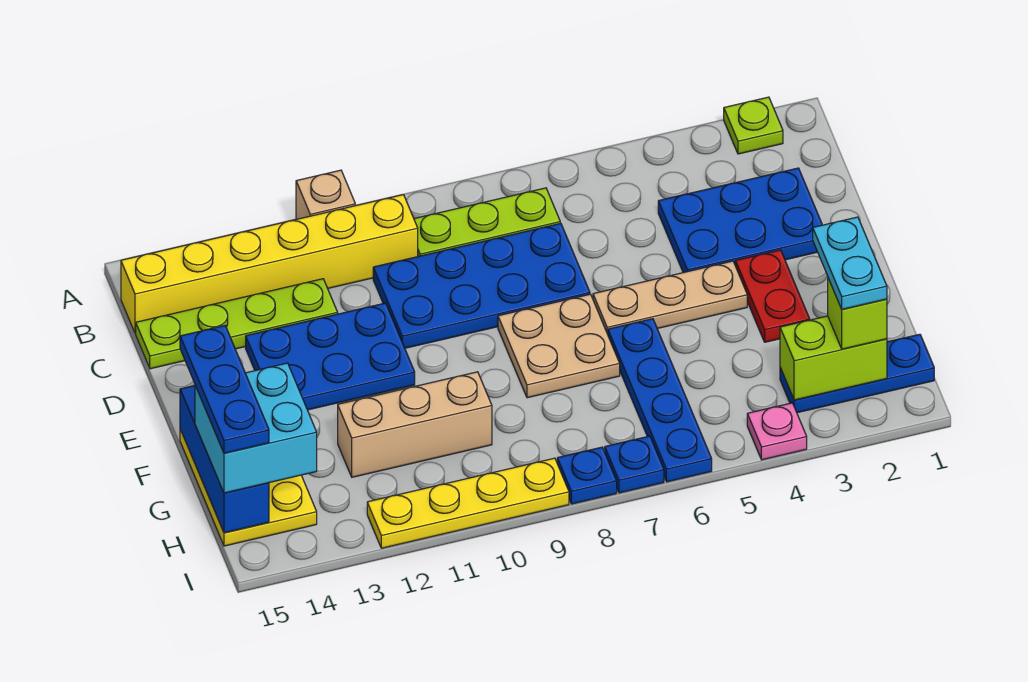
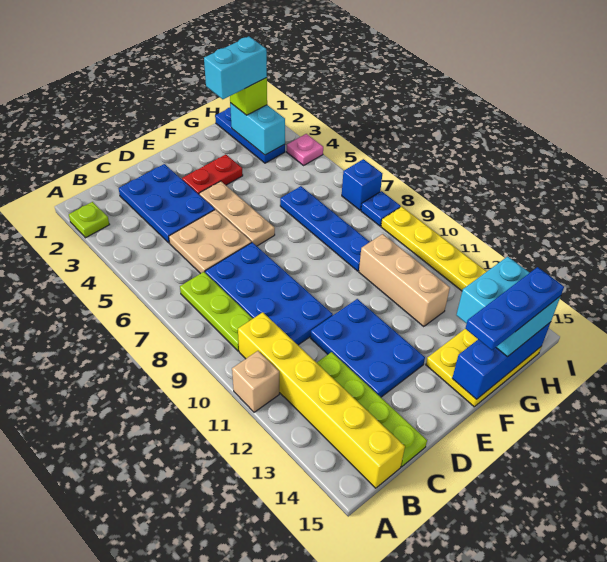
tan 2x2 plate [498,294,620,398] -> tan 2x2 plate moved to [169,210,252,274]
blue 1x4 plate [608,319,712,482] -> blue 1x4 plate turned to [280,186,369,271]
cyan 1x2 plate [813,217,887,309] -> cyan 1x2 brick [204,36,267,99]
lime 1x2 brick [780,316,887,400] -> cyan 1x2 brick [230,103,285,155]
blue 1x1 plate [605,436,664,493] -> blue 1x1 brick [342,159,382,210]

